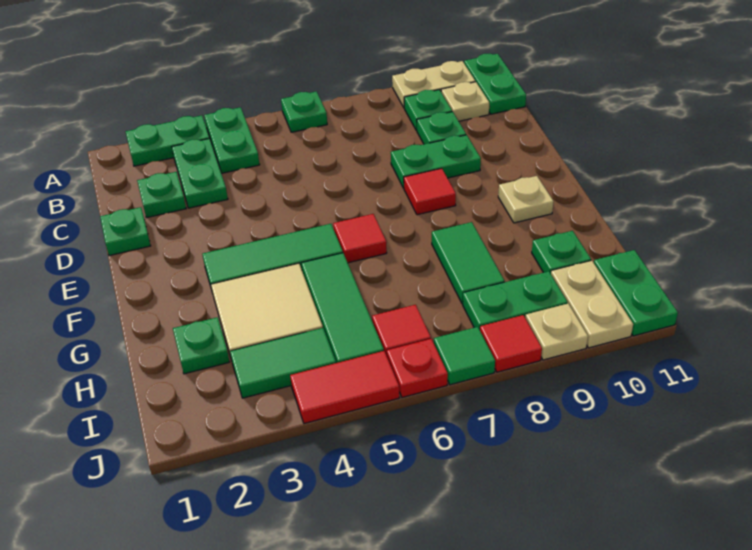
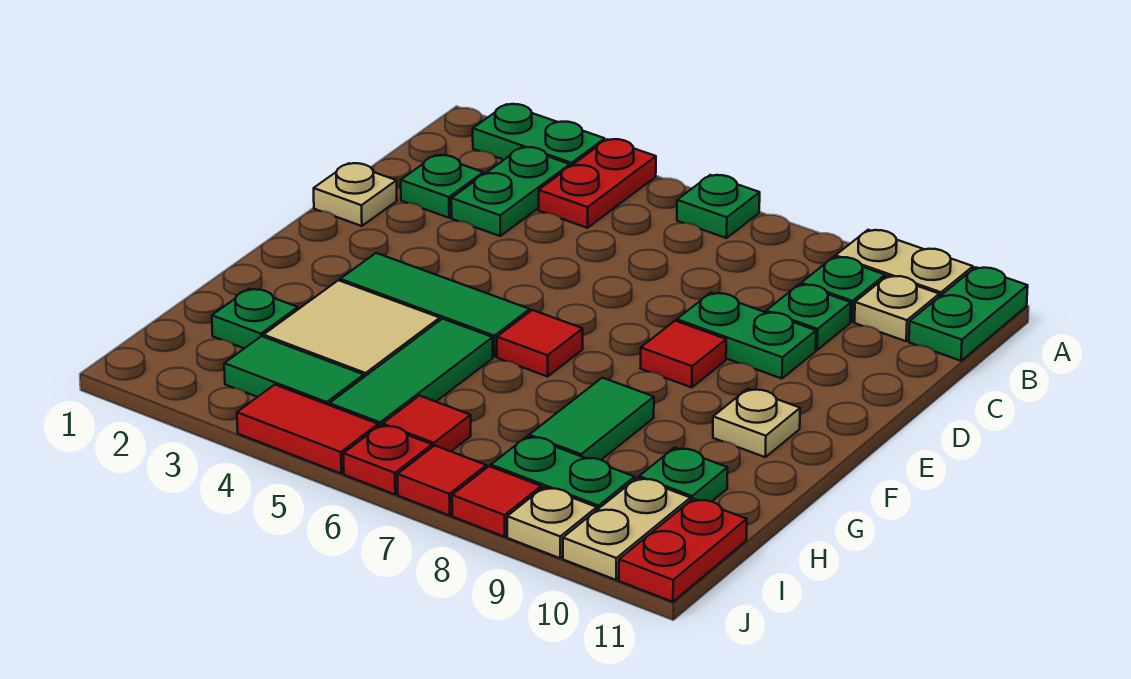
green 1x2 plate [204,107,260,173] -> red 1x2 plate [539,139,656,228]
green 1x1 plate [100,207,151,256] -> tan 1x1 plate [314,163,397,226]
green 1x2 plate [594,250,678,336] -> red 1x2 plate [619,499,747,602]
green 1x1 tile [434,327,495,385] -> red 1x1 tile [398,445,486,516]

